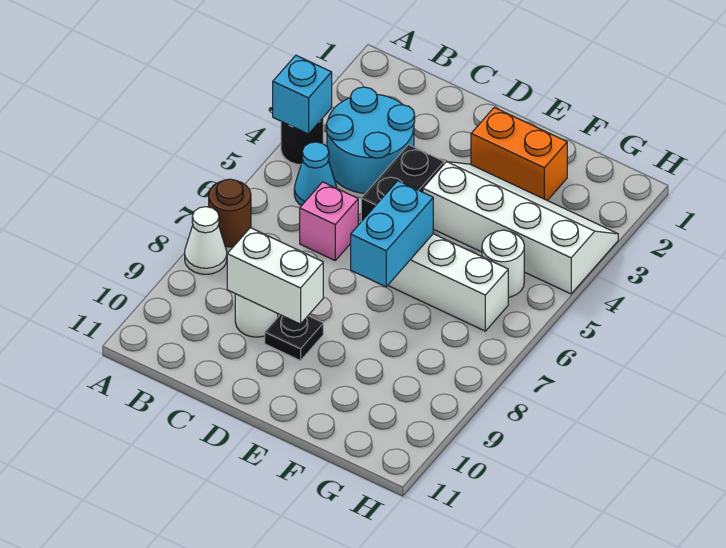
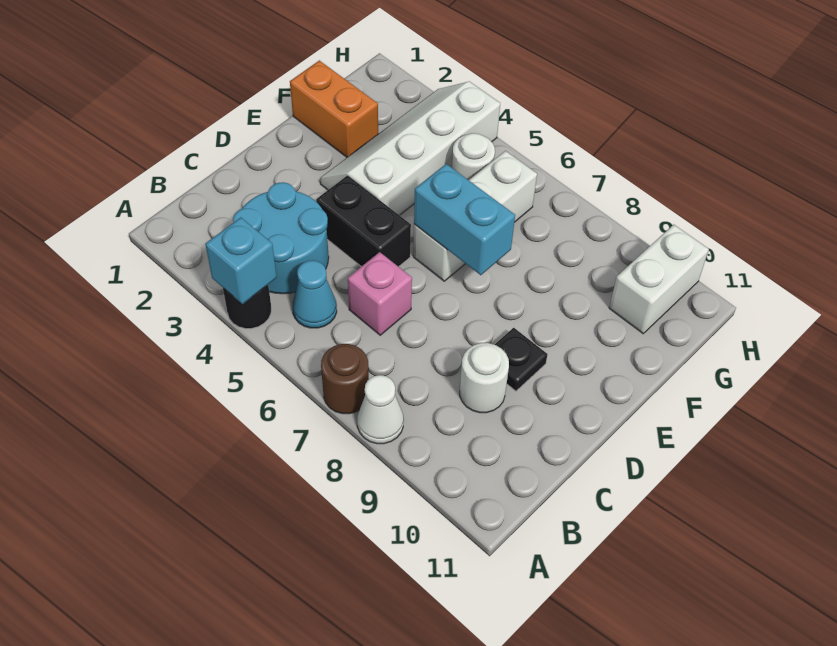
white 1x2 brick [227,228,323,324] -> white 1x2 brick moved to [609,225,709,334]
orange 1x2 brick [471,107,567,200] -> orange 1x2 brick turned to [290,60,378,157]

